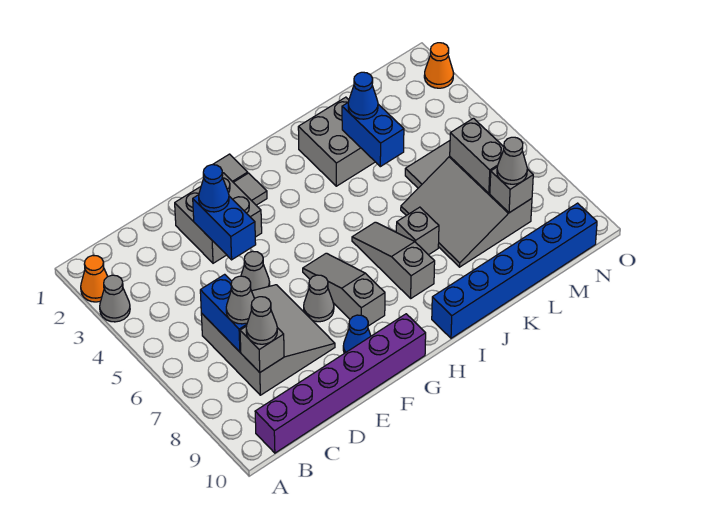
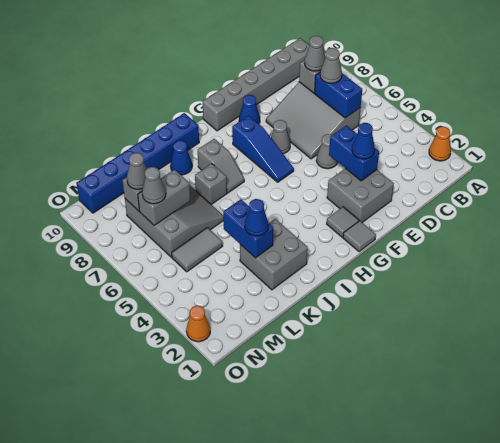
grey 1x1 cone [100,275,130,322] -> grey 1x1 cone moved to [142,167,166,204]
purple 1x6 brick [255,314,426,453] -> grey 1x6 brick [203,38,309,131]
grey 1x3 slope [303,253,385,326] -> blue 1x3 slope [232,116,294,182]
grey 1x3 slope [352,222,435,298] -> grey 1x2 slope [198,139,244,193]
none -> blue 1x1 cone [170,141,192,175]
grey 1x2 brick [450,118,504,193] -> grey 1x2 brick turned to [138,170,190,225]

